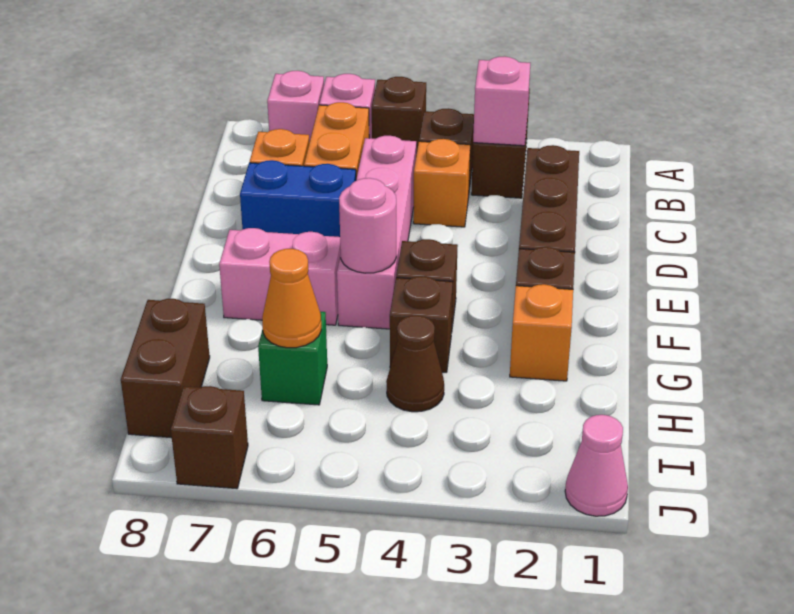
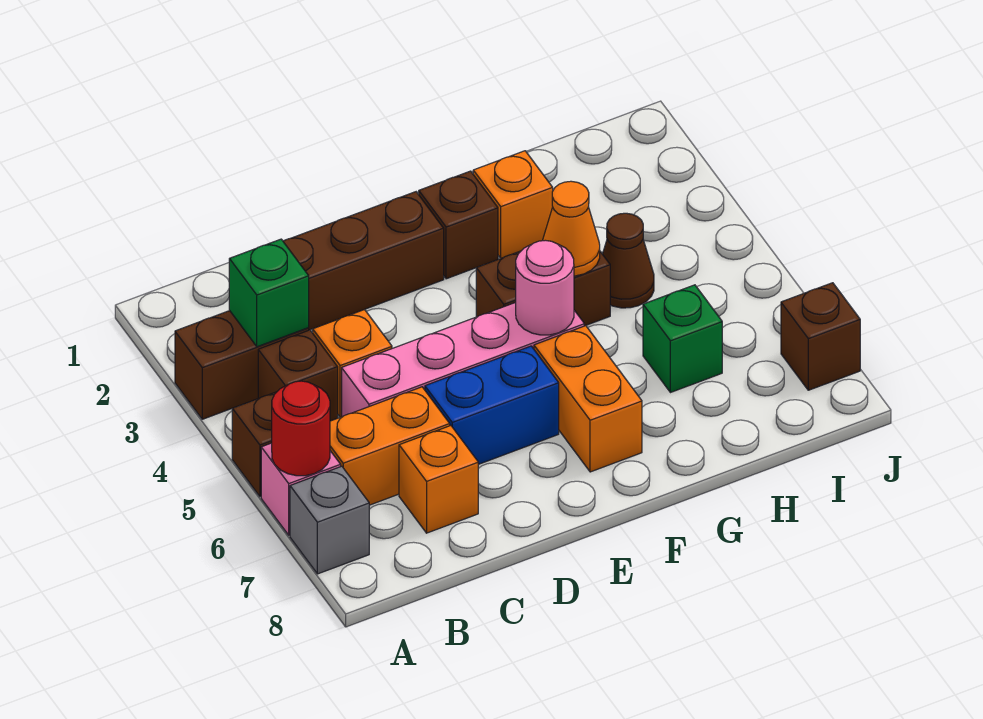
none -> red 1x1 round brick [272,381,330,476]
pink 1x1 brick [267,71,324,142] -> grey 1x1 brick [290,466,369,574]
pink 1x1 brick [473,56,530,146] -> green 1x1 brick [229,239,309,347]
blue 1x2 brick [240,160,356,237] -> blue 1x2 brick turned to [425,346,559,464]
pink 1x2 brick [219,228,341,325] -> orange 1x2 brick [534,326,642,472]
orange 1x1 cone [262,249,321,348] -> orange 1x1 cone moved to [542,181,600,276]
brown 1x2 brick [121,299,210,438] -> none
pink 1x1 cone [565,415,628,516] -> none

